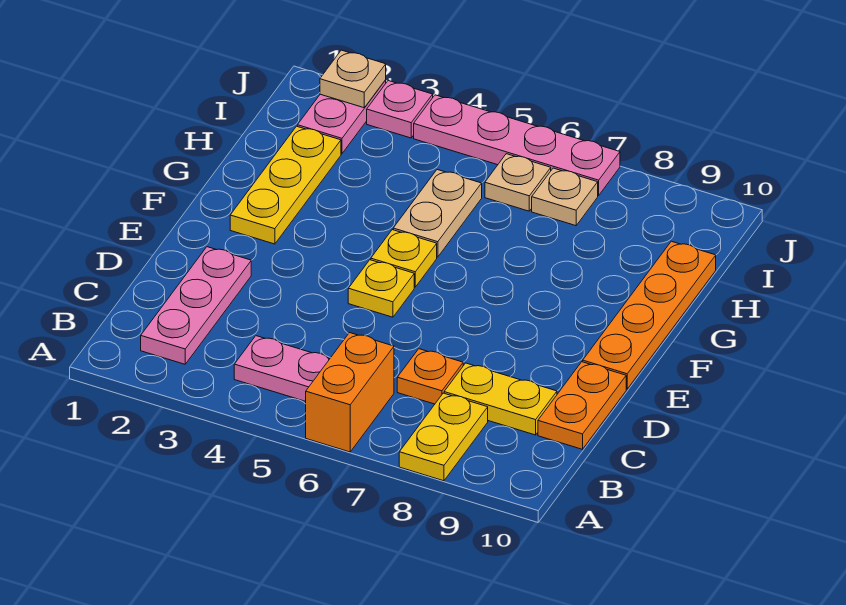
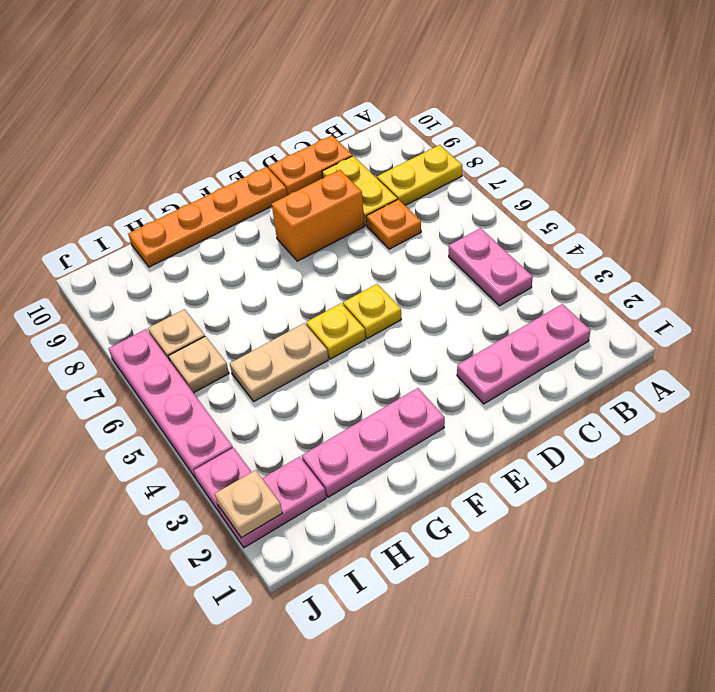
orange 1x2 brick [306,333,394,452] -> orange 1x2 brick moved to [272,170,364,261]
yellow 1x3 plate [230,126,341,244] -> pink 1x3 plate [302,388,445,497]

